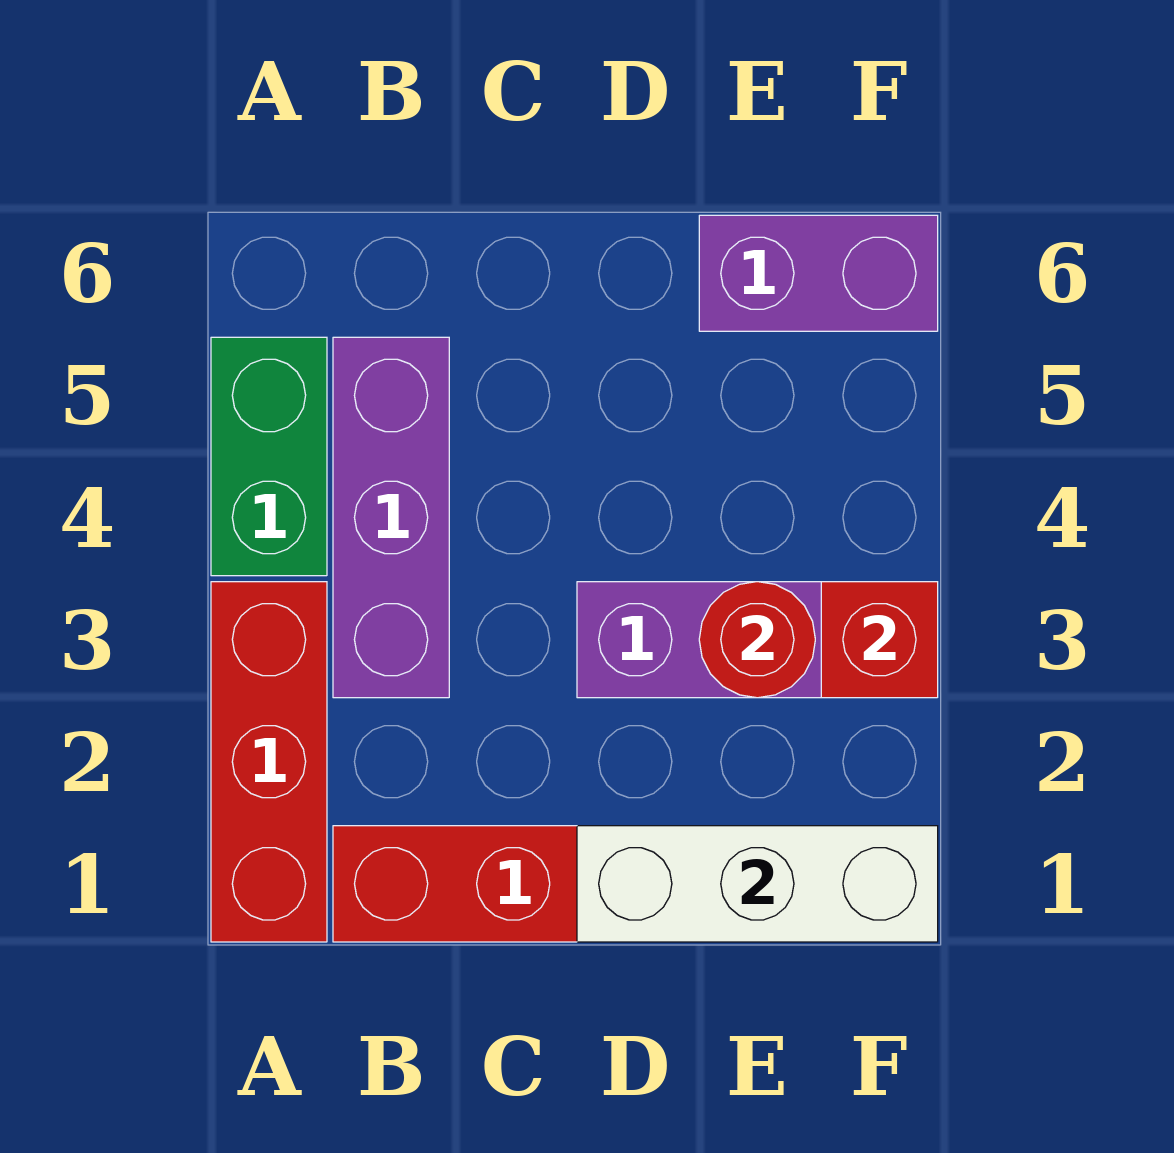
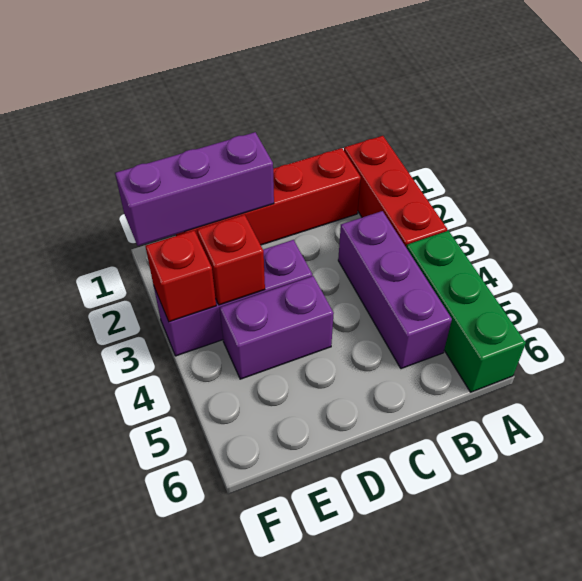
green 1x2 brick [211,337,327,576] -> green 1x3 brick [406,231,526,392]
white 1x3 brick [577,826,938,942] -> purple 1x3 brick [115,132,274,246]
red 1x1 round brick [699,582,815,698] -> red 1x1 brick [197,215,265,305]
purple 1x2 brick [699,215,938,331] -> purple 1x2 brick moved to [220,276,334,379]

